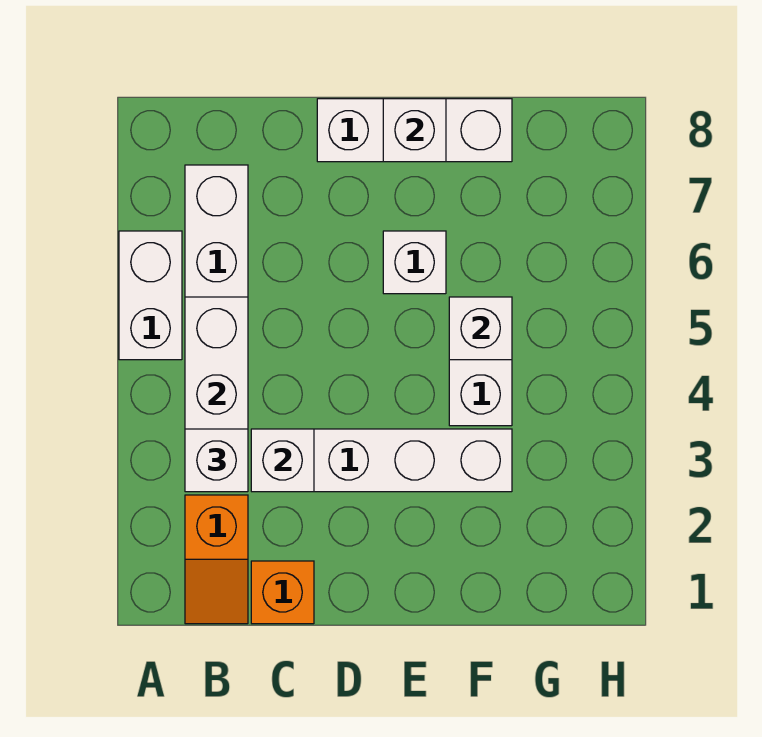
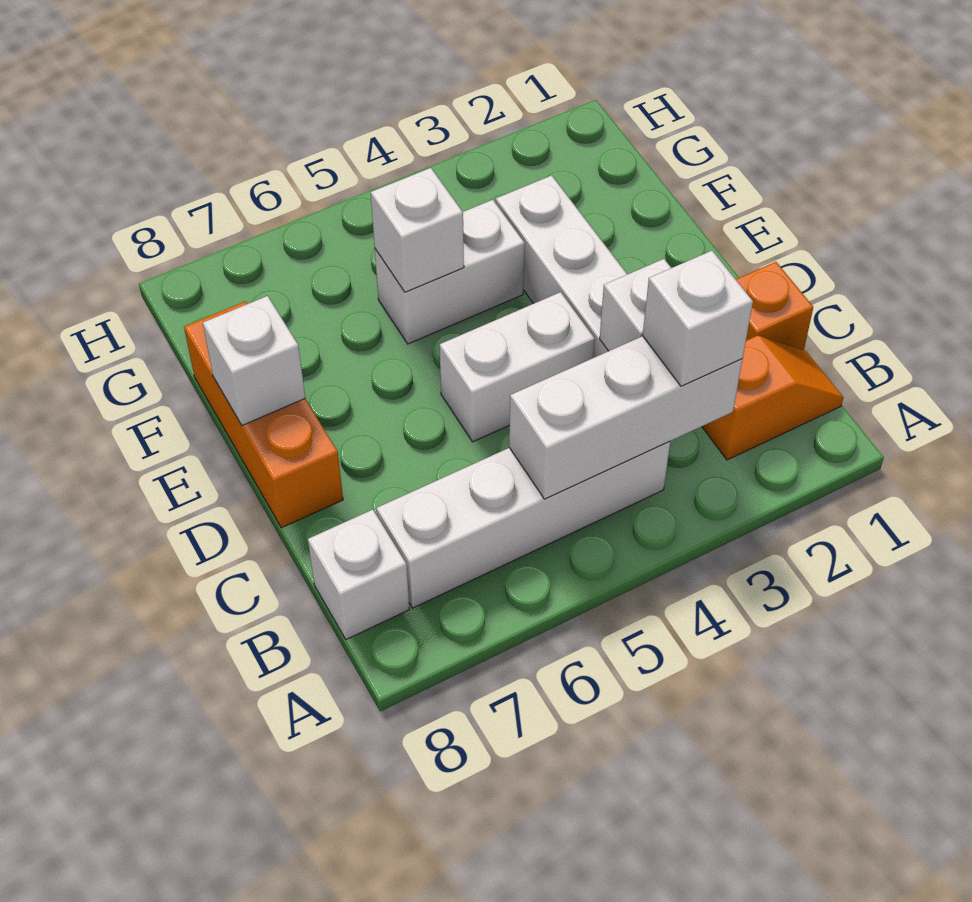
white 1x2 brick [119,231,182,360] -> white 1x2 brick moved to [440,292,595,442]
white 1x3 brick [317,99,512,162] -> orange 1x3 brick [184,301,343,528]
white 1x1 brick [383,231,446,294] -> white 1x1 brick moved to [308,509,409,639]

